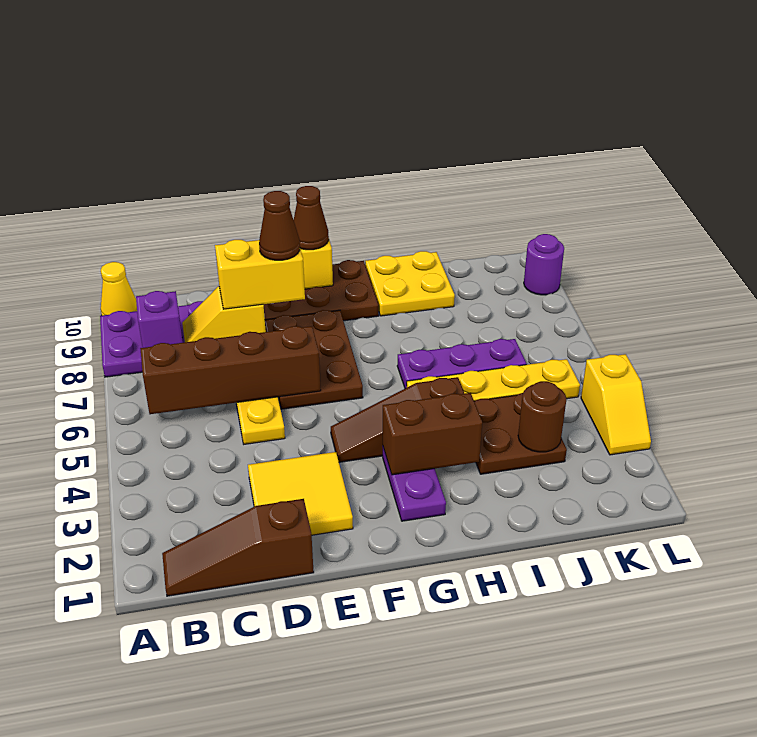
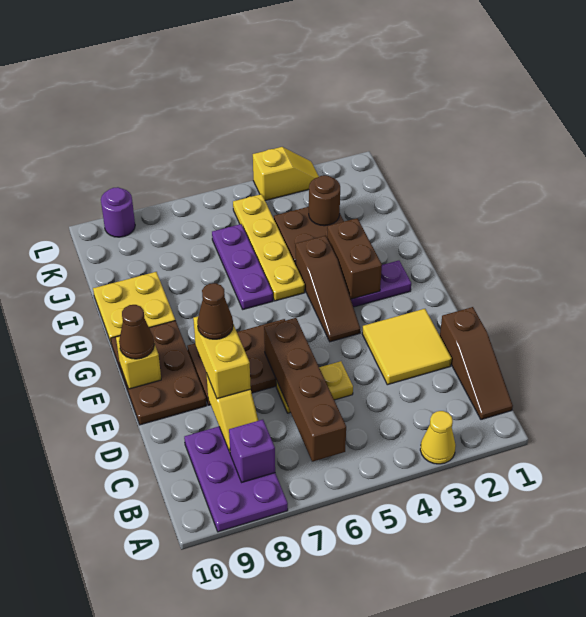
yellow 1x1 cone [101,262,137,316] -> yellow 1x1 cone moved to [420,411,456,464]

